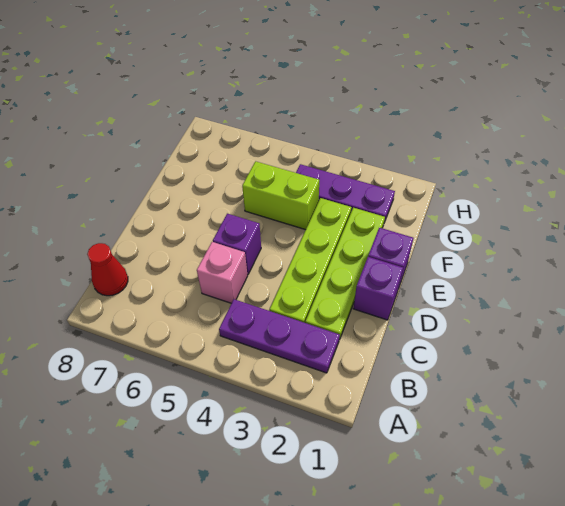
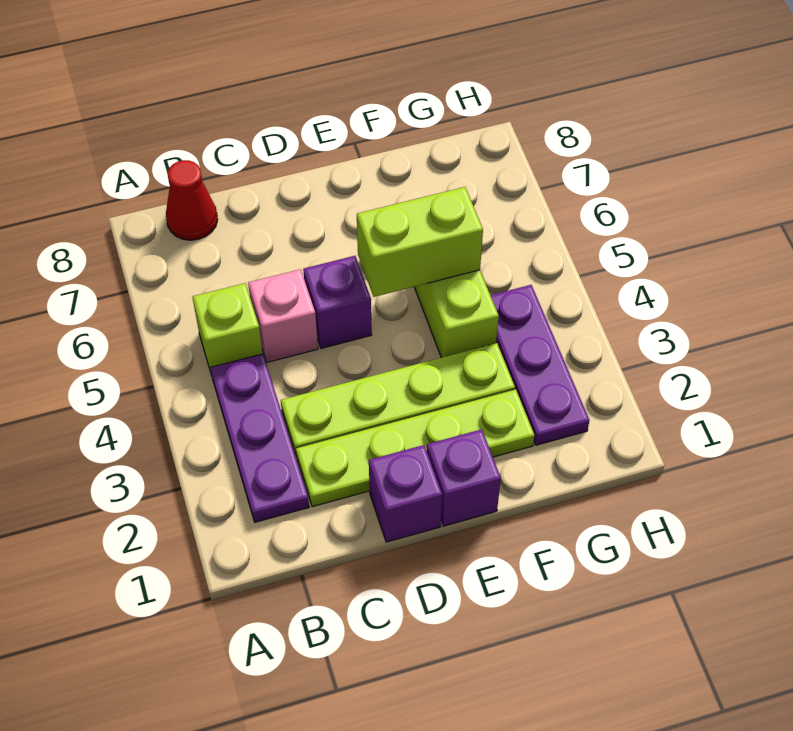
none -> lime 1x1 brick [192,283,263,375]
none -> lime 1x2 brick [357,187,483,297]

